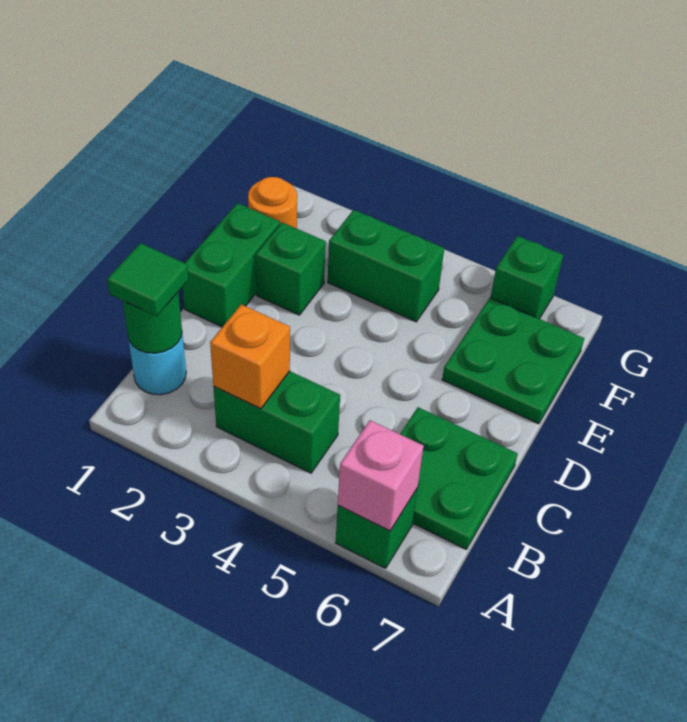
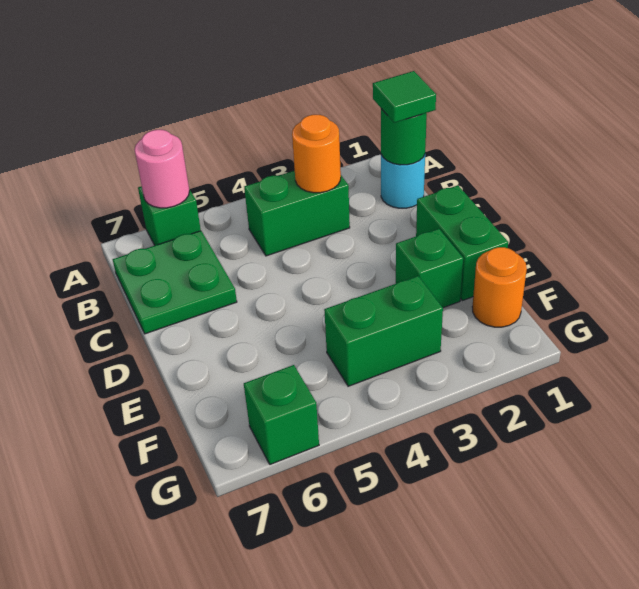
pink 1x1 brick [338,420,424,531] -> pink 1x1 round brick [134,130,189,208]
orange 1x1 brick [210,304,290,409] -> orange 1x1 round brick [292,115,341,193]
green 2x2 plate [442,298,584,424] -> none

